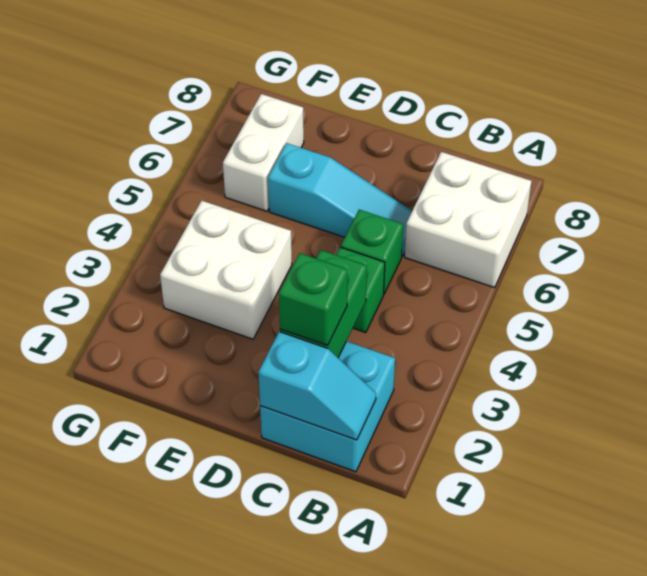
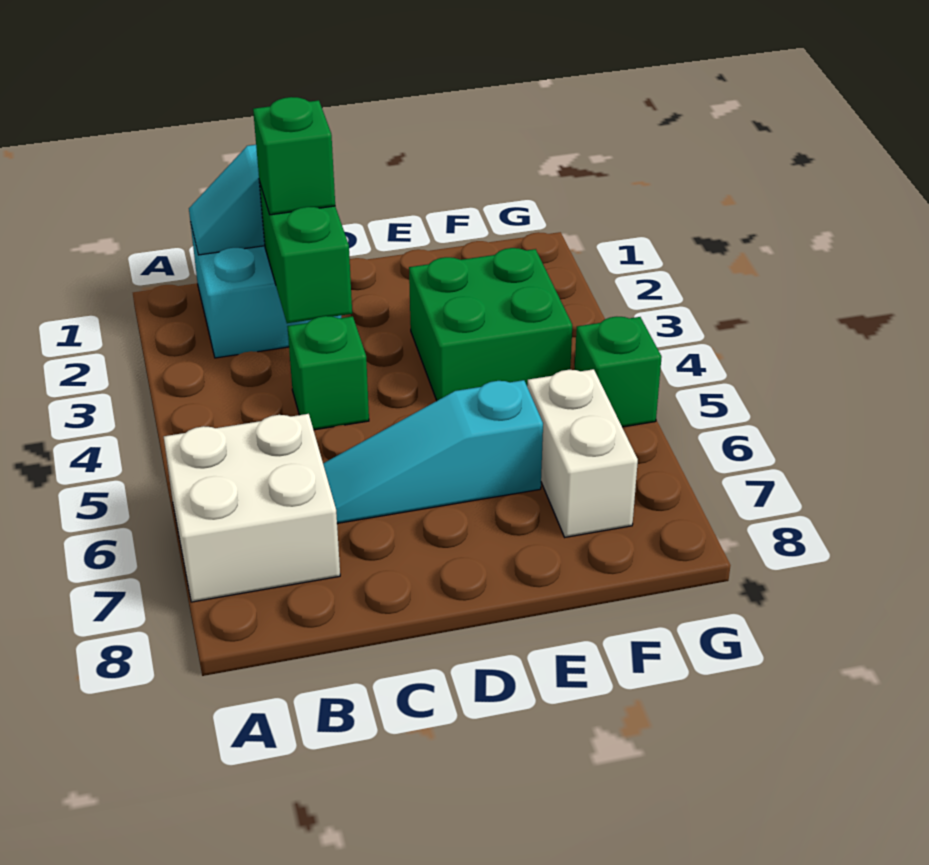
green 1x1 brick [341,210,403,294] -> green 1x1 brick moved to [575,317,662,427]
white 2x2 brick [160,201,292,339] -> green 2x2 brick [409,248,572,401]

